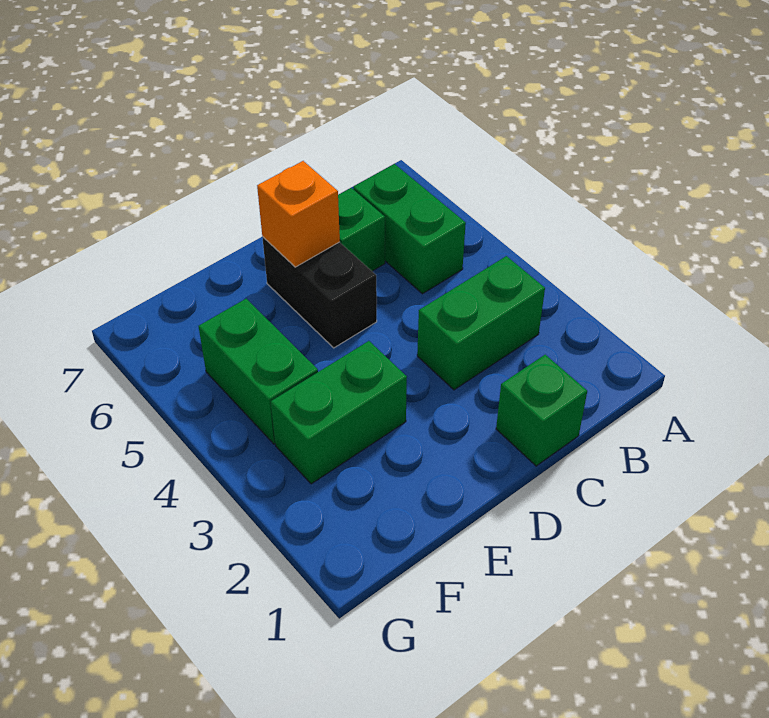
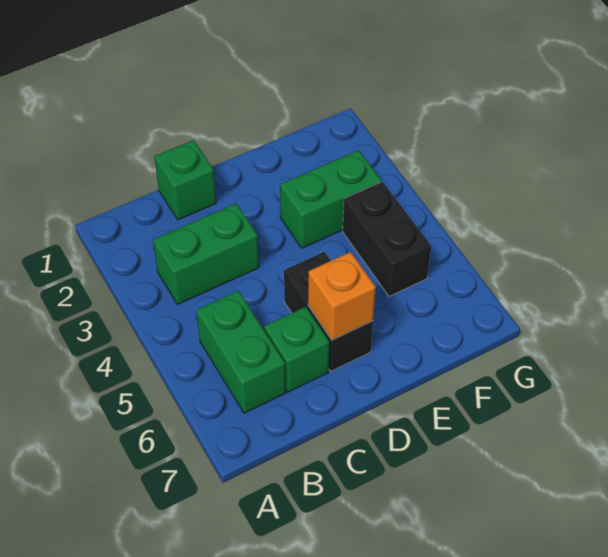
green 1x2 brick [198,299,318,444] -> black 1x2 brick [343,182,431,296]

